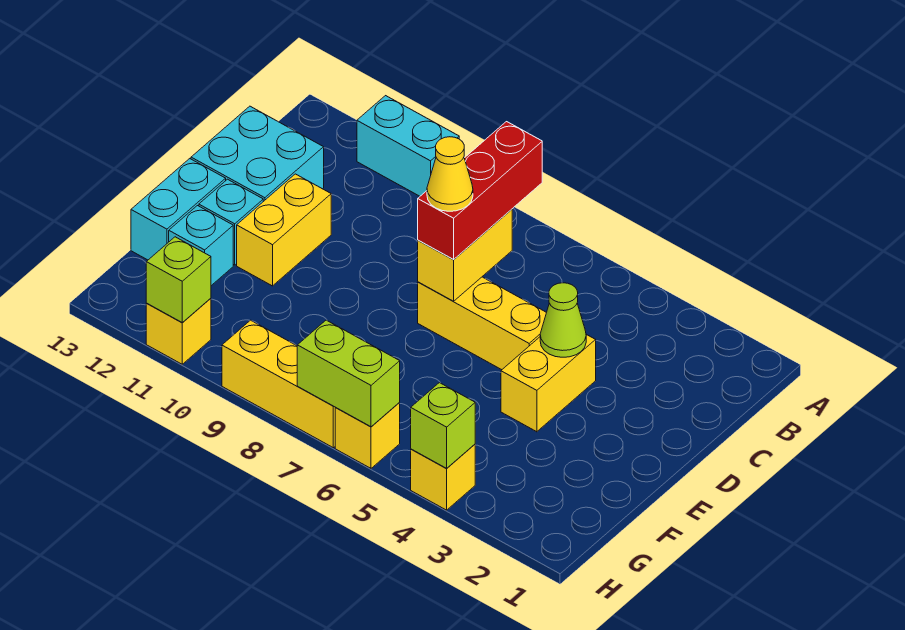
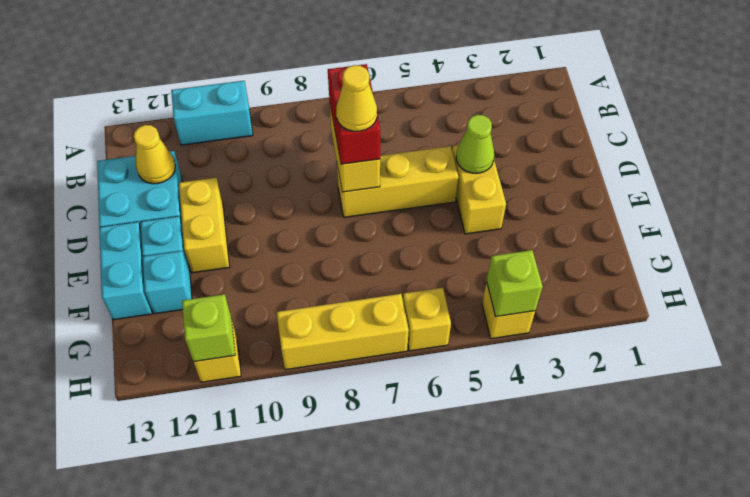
red 1x3 brick [418,122,542,259] -> red 1x2 brick [328,64,380,164]
none -> yellow 1x1 cone [133,125,175,184]
lime 1x2 brick [297,320,400,427] -> none

